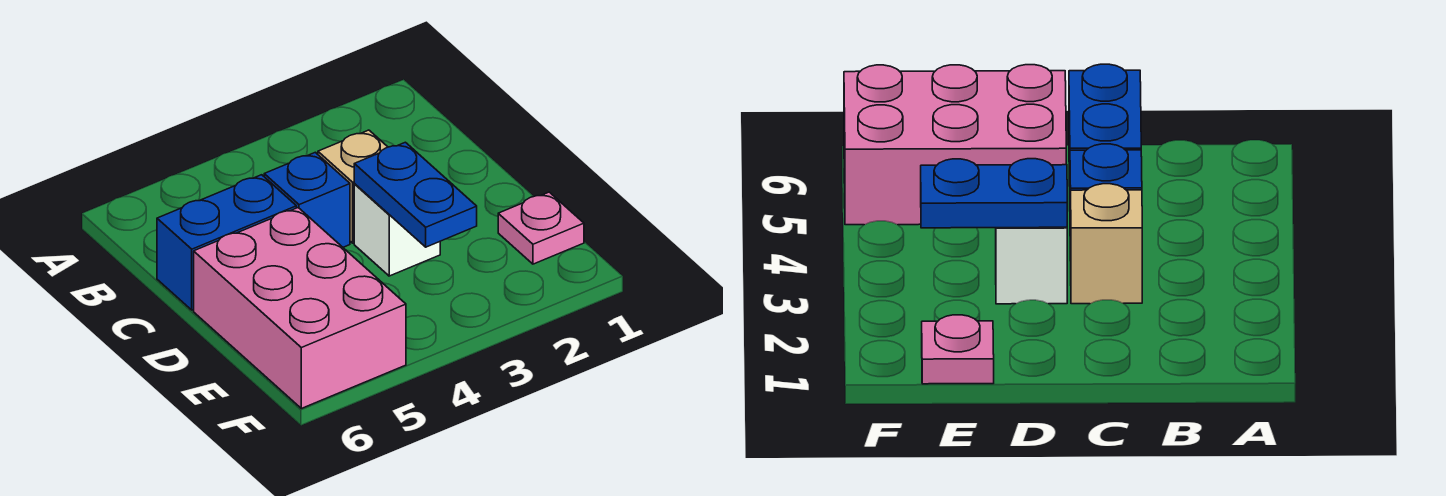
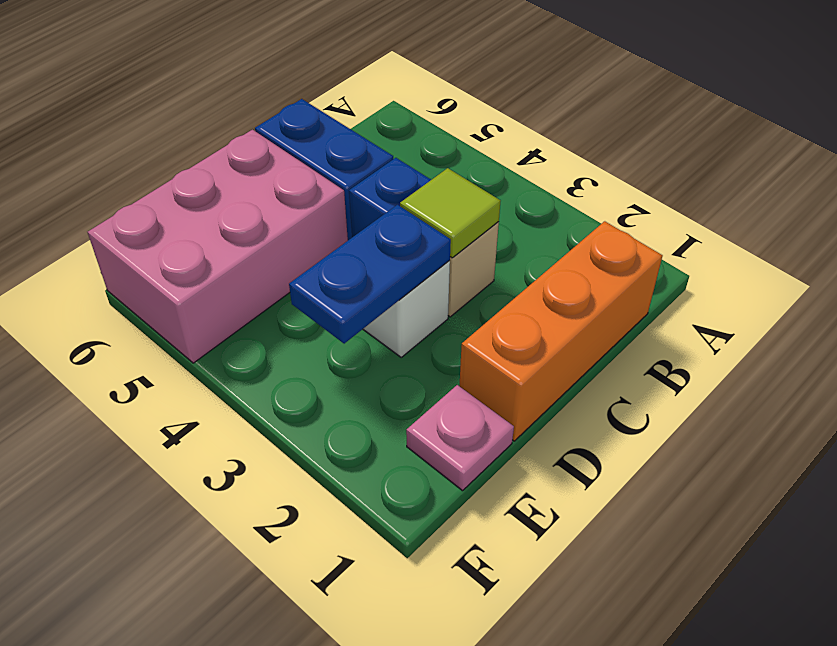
none -> orange 1x3 brick [459,221,663,441]
none -> lime 1x1 tile [400,168,500,258]

